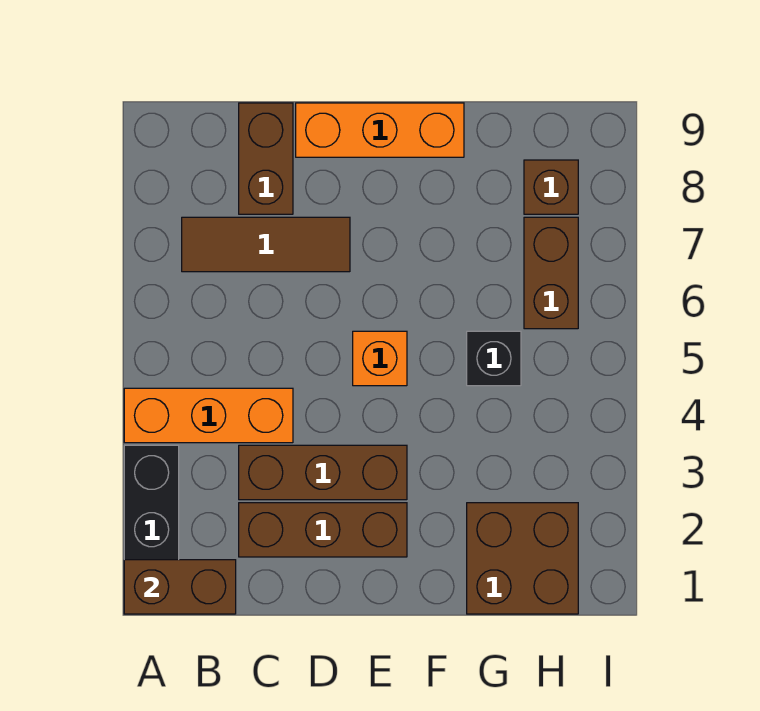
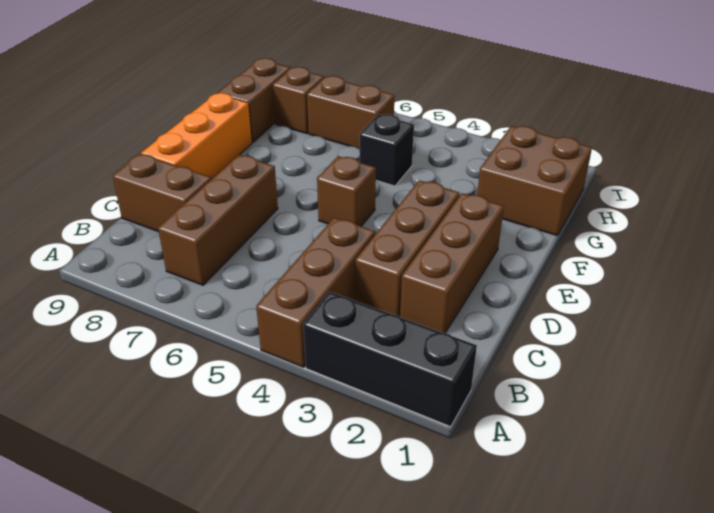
brown 1x2 brick [124,560,236,614] -> brown 1x2 brick moved to [217,58,291,143]
orange 1x3 brick [124,388,293,443] -> brown 1x3 brick [256,218,375,367]
brown 1x3 tile [182,217,350,272] -> brown 1x3 brick [158,155,278,285]
orange 1x1 brick [353,331,407,386] -> brown 1x1 brick [317,156,376,226]

